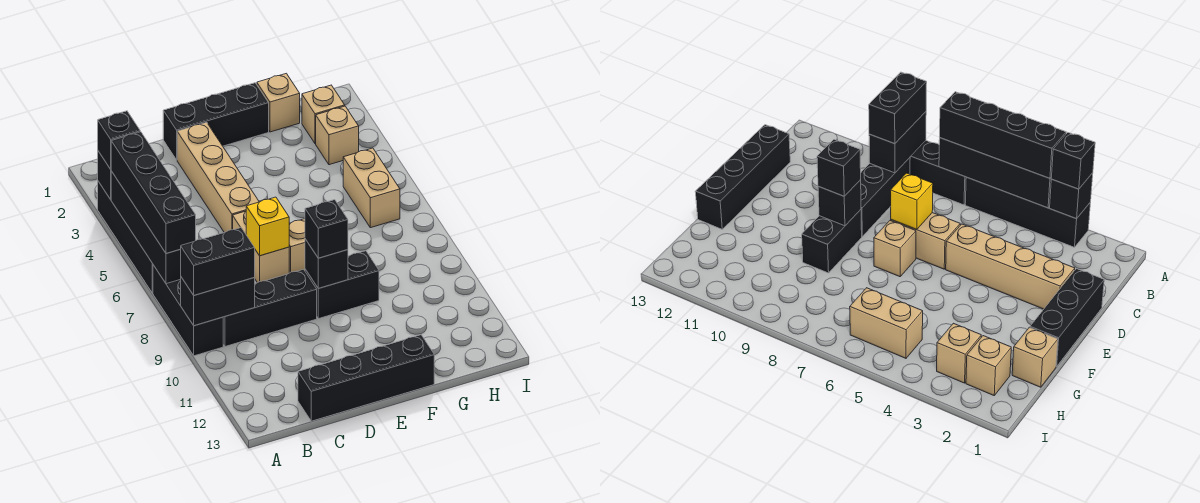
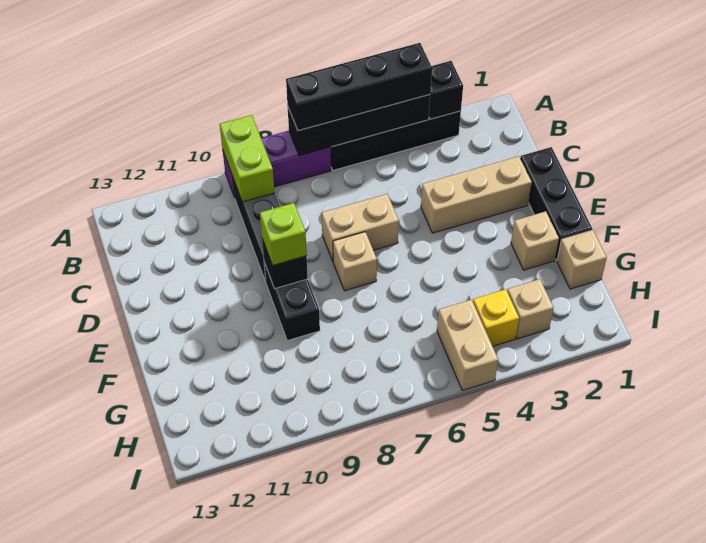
black 1x1 brick [98,111,140,169] -> none
black 1x3 brick [153,265,223,356] -> purple 1x3 brick [223,131,331,198]
black 1x2 brick [181,277,255,326] -> lime 1x2 brick [220,115,275,202]
black 1x2 brick [180,228,255,295] -> none
black 1x4 brick [298,335,434,421] -> none
tan 1x4 brick [177,122,259,232] -> tan 1x3 brick [421,156,532,233]
yellow 1x1 brick [246,197,289,256] -> yellow 1x1 brick moved to [473,289,519,346]
black 1x1 brick [305,200,348,258] -> lime 1x1 brick [260,203,307,265]
tan 1x1 brick [302,85,345,144] -> tan 1x1 brick moved to [511,211,559,270]
tan 1x2 brick [343,148,400,228] -> tan 1x2 brick turned to [437,300,498,390]

